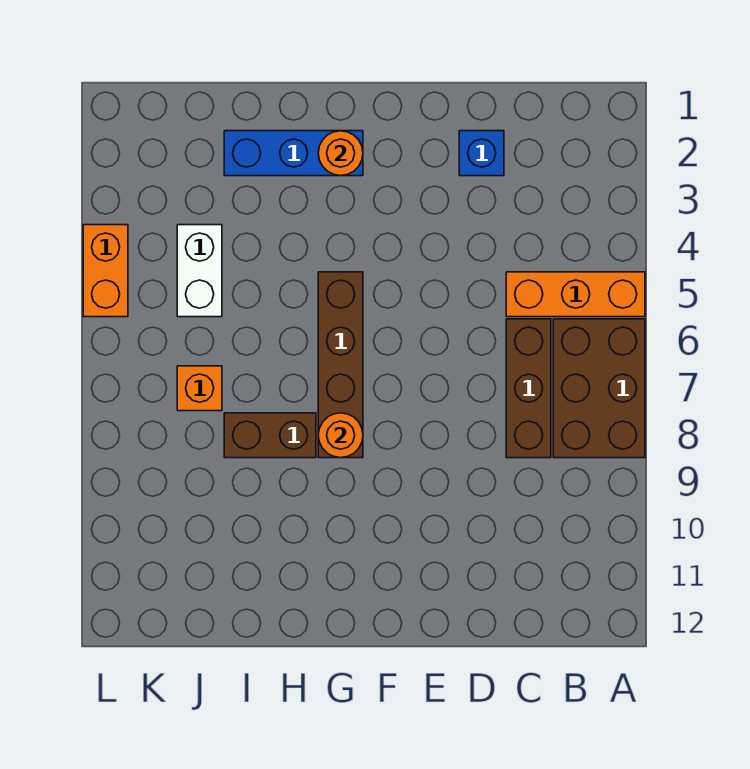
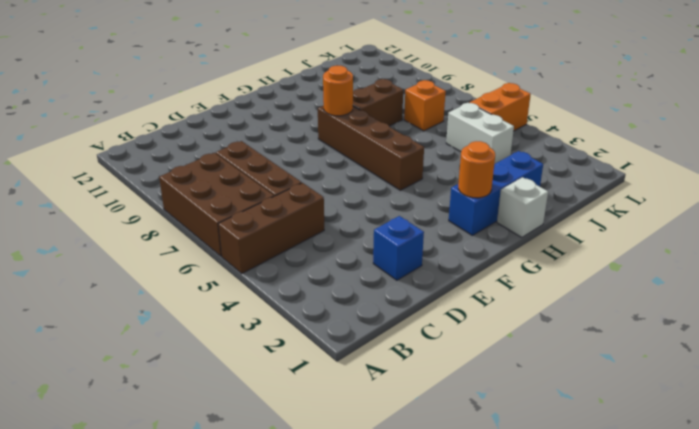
orange 1x3 brick [506,272,645,317] -> brown 1x3 brick [218,183,324,273]
none -> white 1x1 brick [497,177,548,237]
orange 1x2 brick [83,225,128,317] -> orange 1x2 brick turned to [470,83,531,131]

